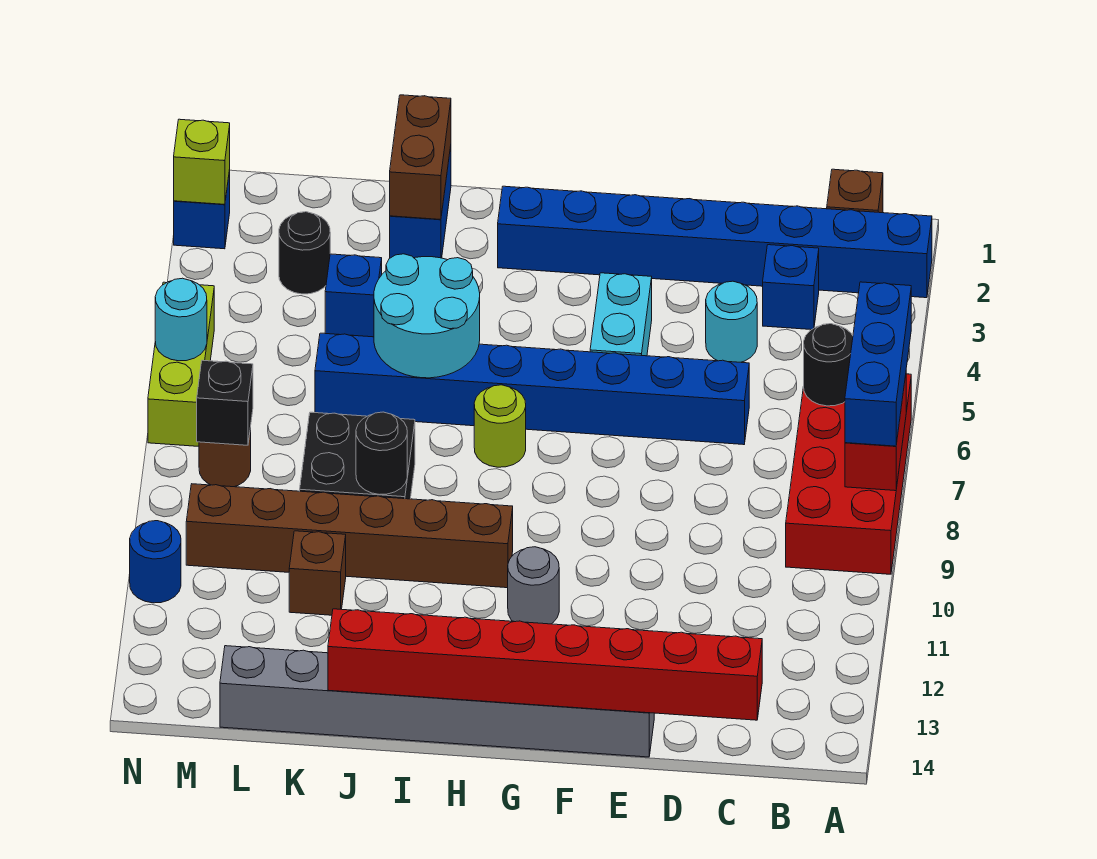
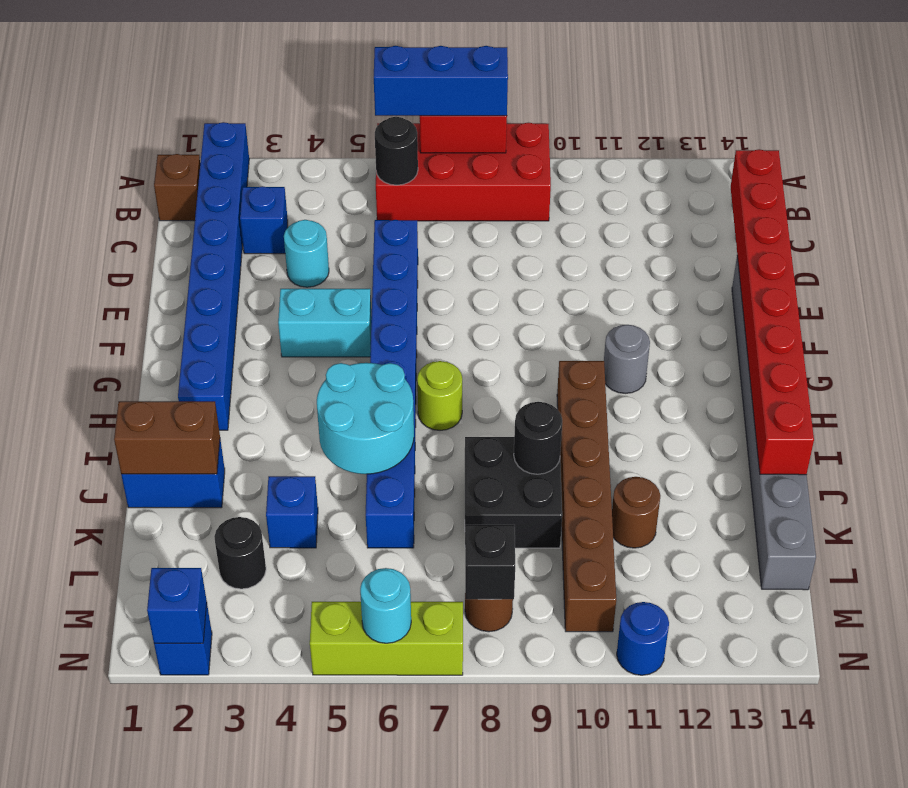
brown 1x1 brick [289,531,346,615] -> brown 1x1 round brick [612,477,660,548]
lime 1x1 brick [174,119,230,204] -> blue 1x1 brick [147,568,207,643]

